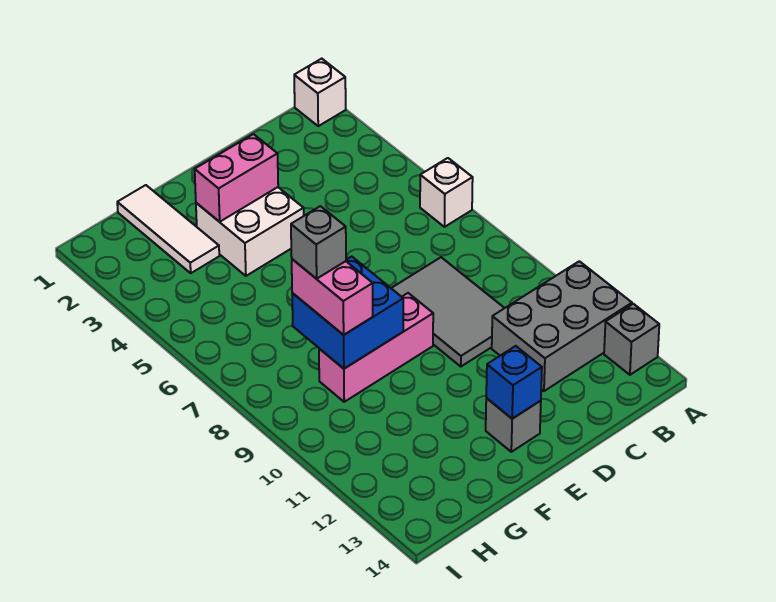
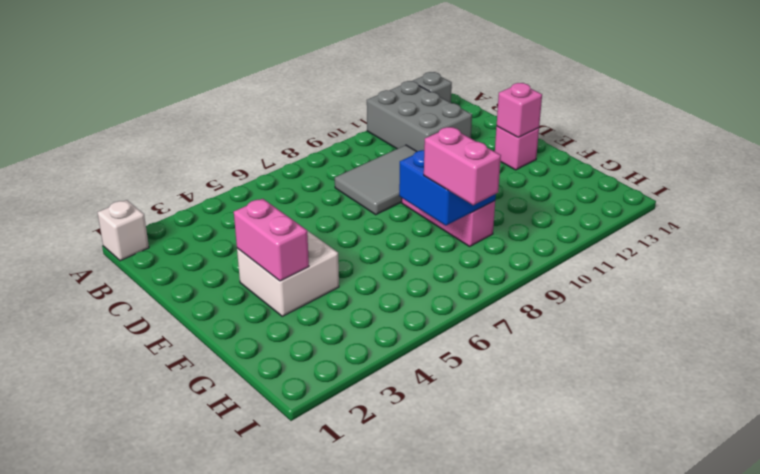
white 1x1 brick [420,158,473,227] -> none
grey 1x1 brick [486,398,541,452] -> pink 1x1 brick [495,126,539,170]
blue 1x1 brick [486,346,542,419] -> pink 1x1 brick [497,83,542,137]
white 1x3 tile [117,185,219,273] -> none
pink 1x2 brick [292,259,373,335] -> pink 1x2 brick turned to [424,127,501,205]
grey 1x1 brick [291,206,346,279] -> none

